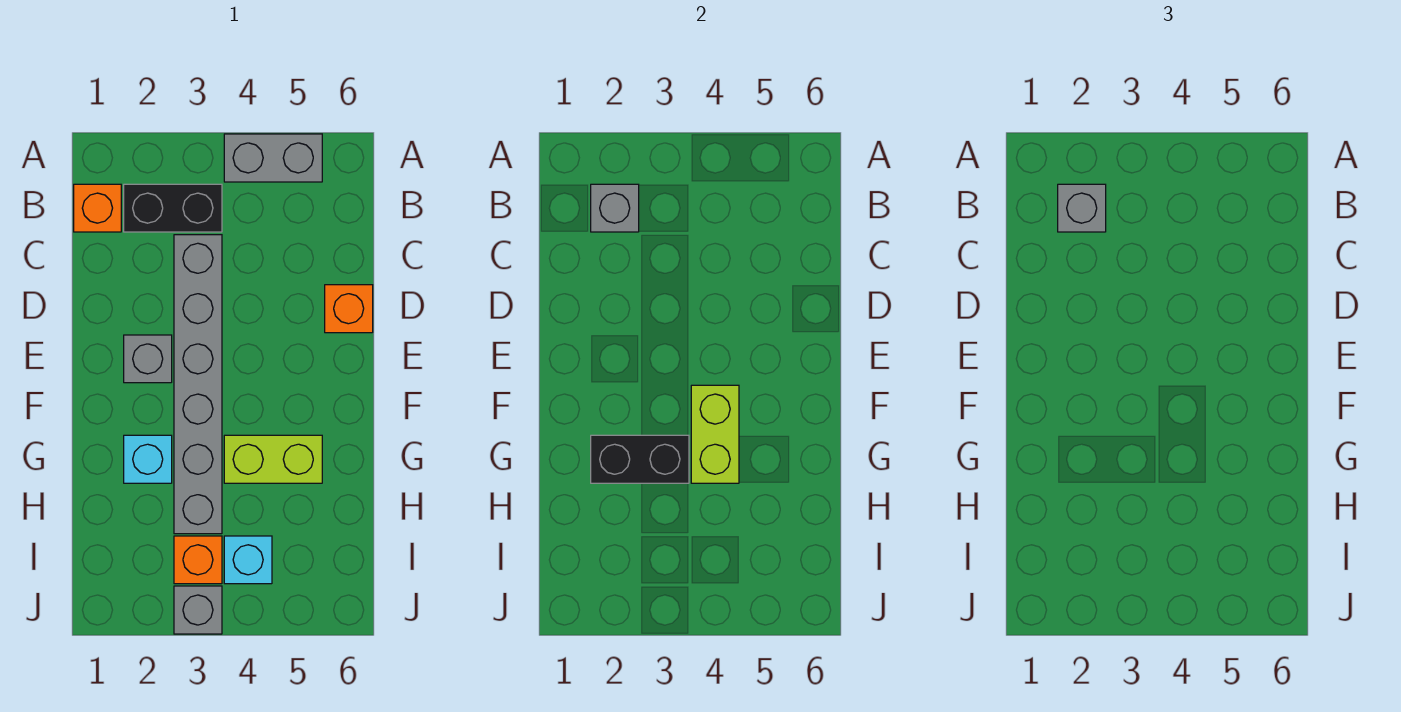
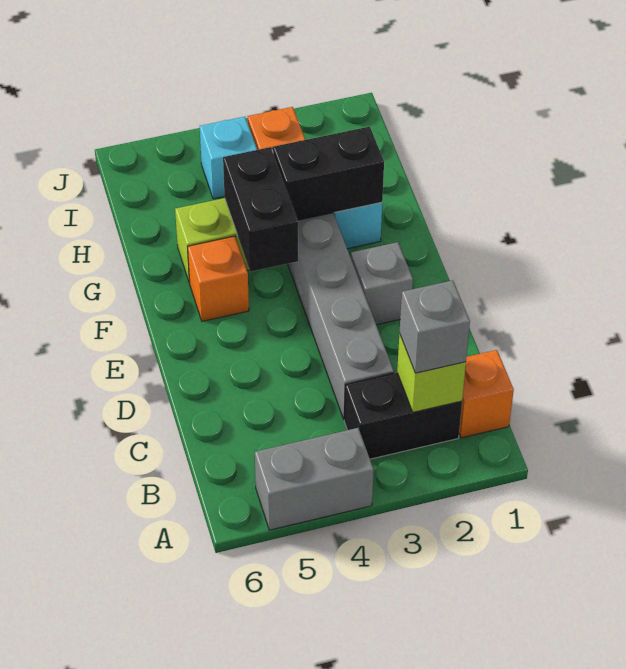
grey 1x1 brick [591,184,639,232] -> lime 1x1 brick [397,333,466,412]
orange 1x1 brick [325,285,373,333] -> orange 1x1 brick moved to [188,236,249,321]
lime 1x2 brick [691,385,739,483] -> black 1x2 brick [223,147,298,272]
grey 1x1 brick [174,586,222,634] -> none

